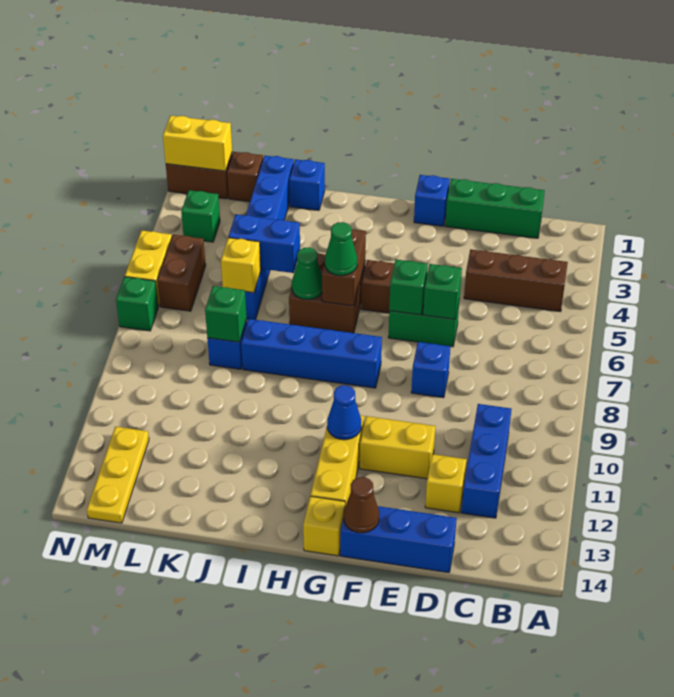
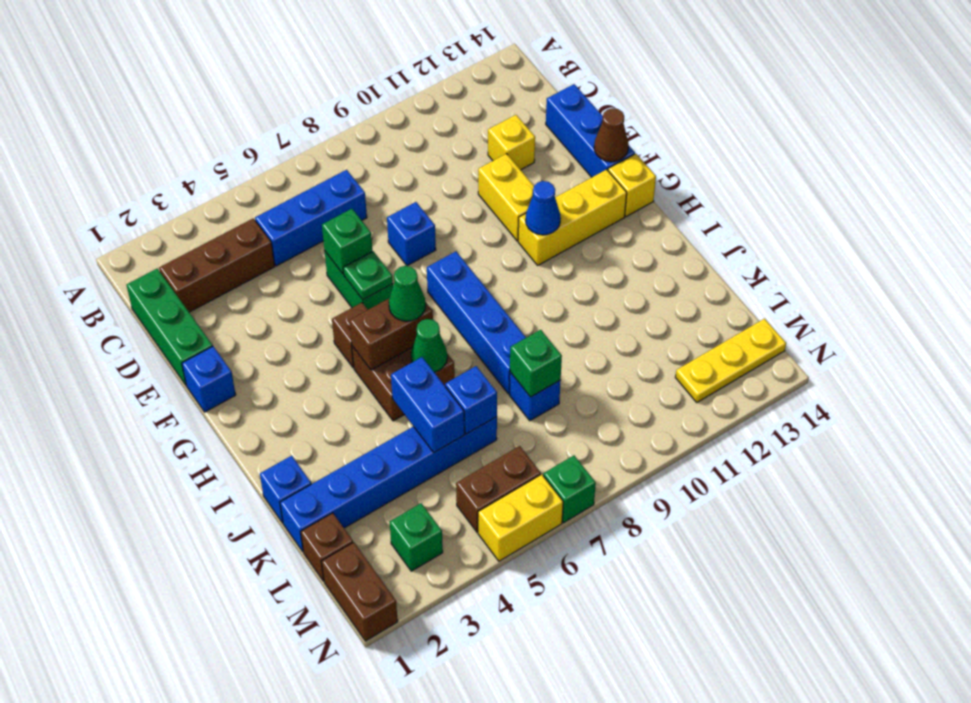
brown 1x3 brick [464,249,568,312] -> brown 1x3 brick turned to [159,218,275,312]
blue 1x3 brick [461,404,512,518] -> blue 1x3 brick moved to [255,170,367,266]
green 1x1 brick [389,259,428,315] -> green 1x1 plate [343,251,393,300]
yellow 1x1 brick [221,238,261,293] -> blue 1x1 brick [445,366,497,434]
yellow 1x2 brick [163,116,232,171] -> none

